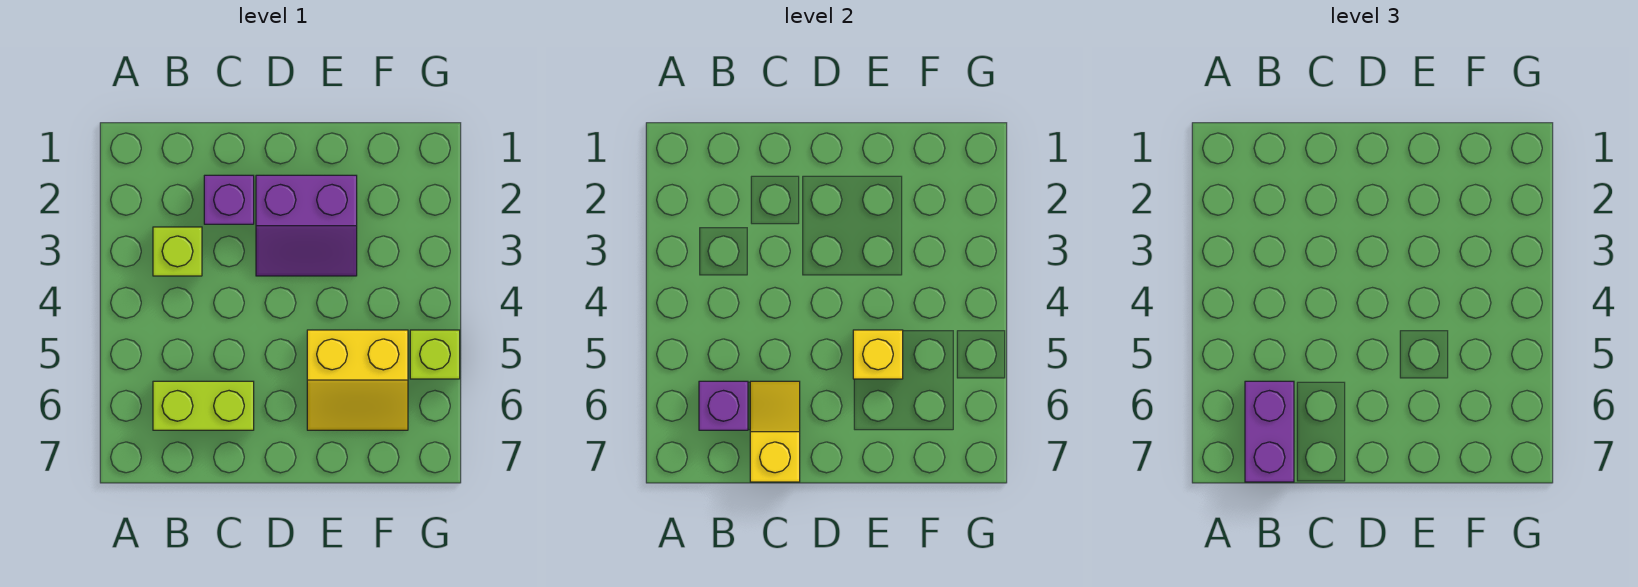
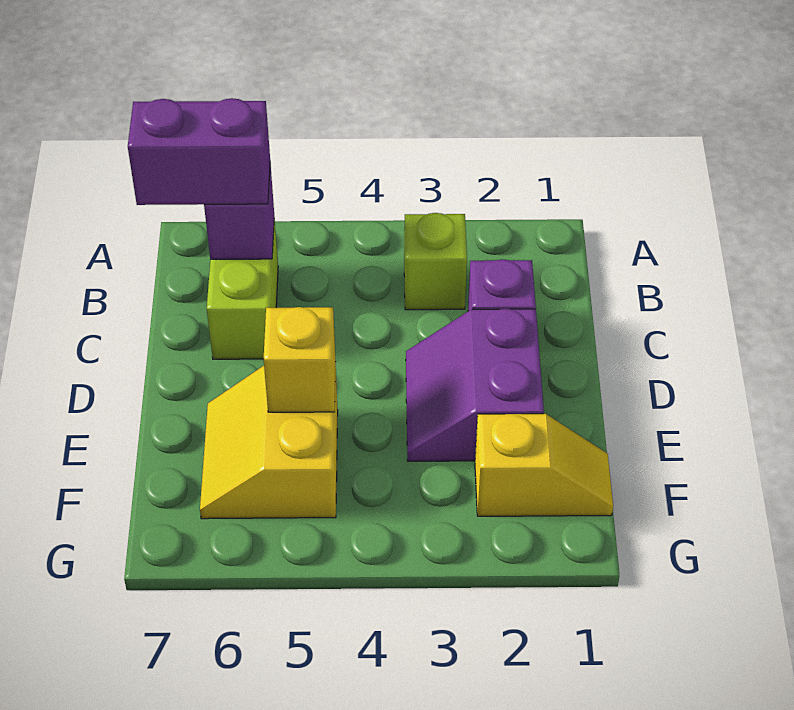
yellow 1x2 slope [750,381,800,482] -> yellow 1x2 slope moved to [475,414,613,516]
lime 1x1 brick [410,330,460,379] -> none

